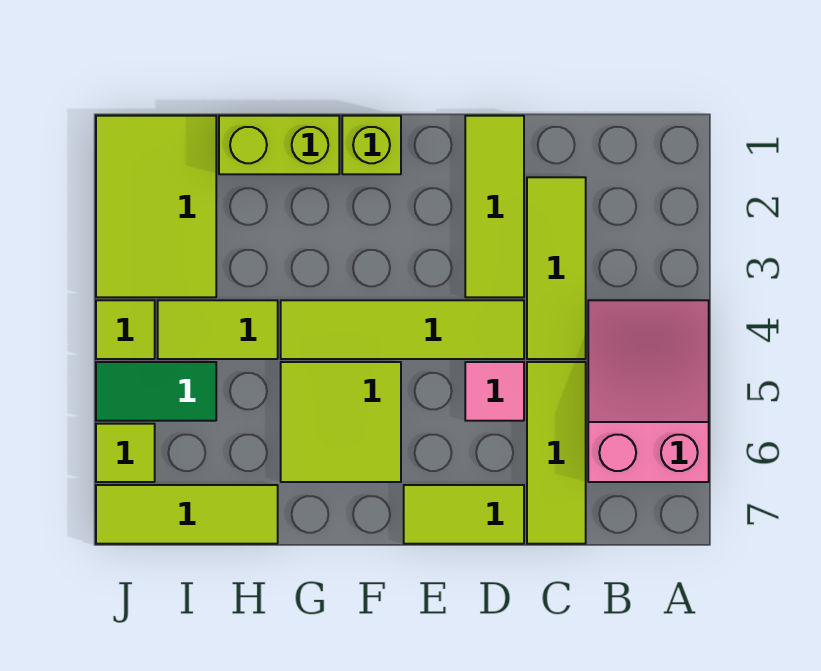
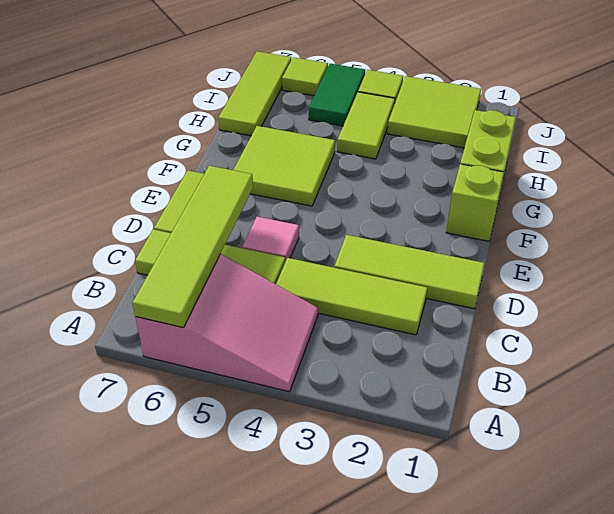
lime 1x4 tile [281,300,524,359] -> lime 1x4 tile moved to [133,166,253,328]
lime 2x3 tile [96,116,216,297] -> lime 2x2 tile [387,76,481,148]

